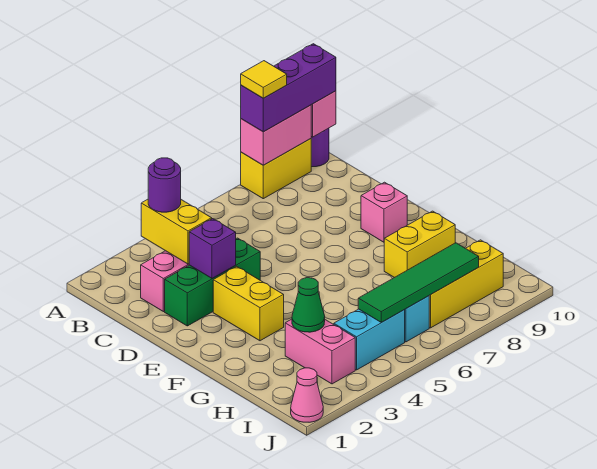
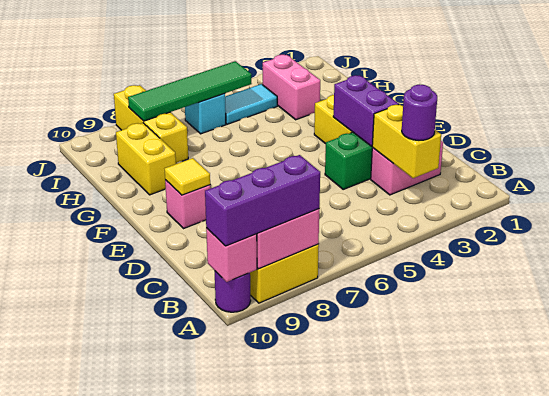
yellow 1x1 tile [241,61,287,98] -> yellow 1x1 tile moved to [165,158,210,195]
purple 1x1 brick [189,219,236,279] -> purple 1x2 brick [333,75,399,146]
yellow 1x2 brick [384,211,455,278] -> yellow 1x2 brick turned to [116,123,176,195]
green 1x1 cone [292,278,325,332] -> none
cyan 1x2 brick [334,309,405,370] -> cyan 1x2 tile [225,84,277,124]
yellow 1x3 brick [429,240,503,328] -> yellow 1x3 brick turned to [114,85,188,163]
pink 1x1 cone [291,368,323,422] -> none

